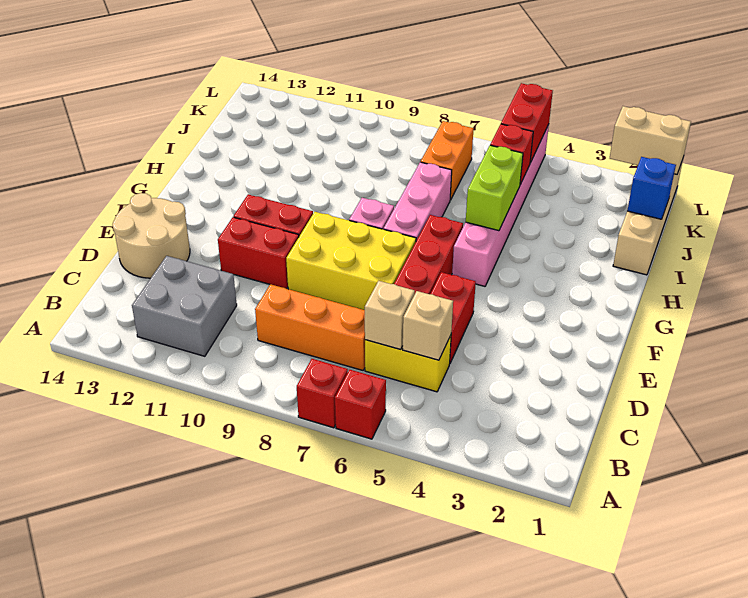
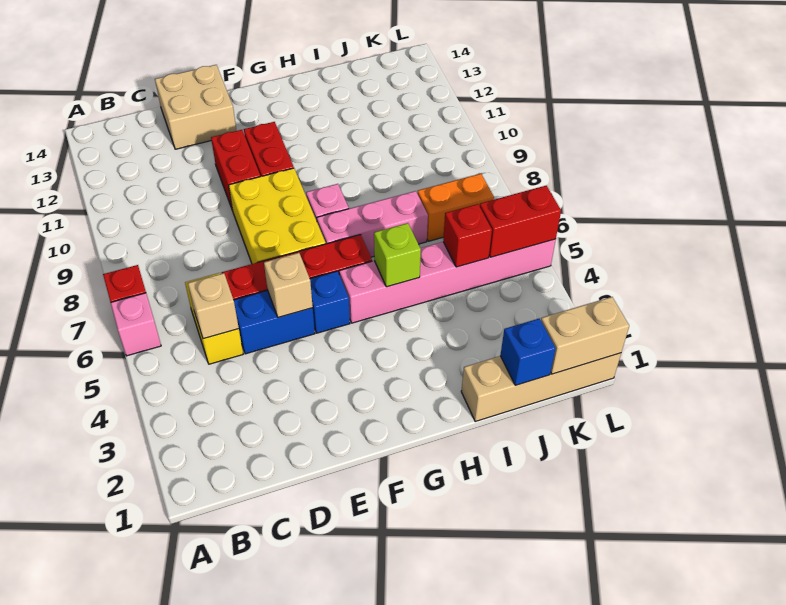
red 1x1 brick [335,370,386,439] -> pink 1x1 brick [111,293,161,356]
grey 2x2 brick [132,256,237,356] -> none
tan 1x1 brick [365,281,415,349] -> tan 1x1 brick moved to [264,253,313,317]
orange 1x3 brick [255,284,365,370] -> none
red 1x2 brick [431,272,476,363] -> blue 1x2 brick [234,290,315,354]
tan 2x2 round brick [112,193,190,278] -> tan 2x2 brick [155,65,236,149]
none -> blue 1x1 brick [310,271,350,333]
lime 1x2 brick [466,145,523,231] -> lime 1x1 brick [374,223,421,287]
tan 1x2 brick [610,106,691,174] -> tan 1x2 brick turned to [541,297,629,374]

